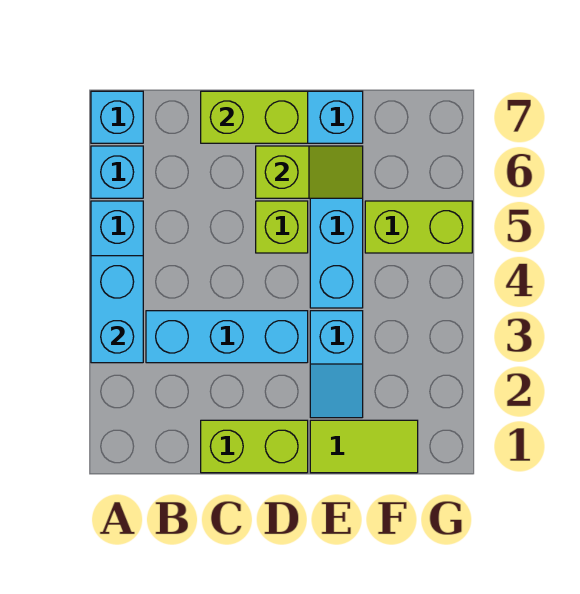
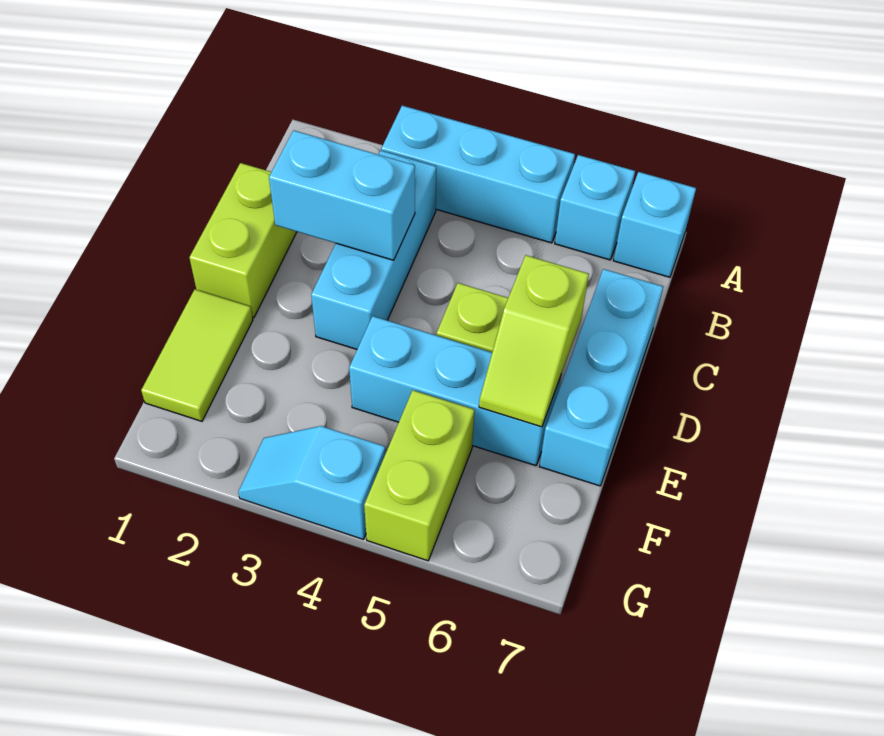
cyan 1x2 brick [91,256,143,363] -> cyan 1x2 brick moved to [269,130,415,260]
lime 1x2 brick [201,91,308,143] -> none
cyan 1x2 slope [310,311,363,418] -> cyan 1x2 slope moved to [238,426,385,539]

